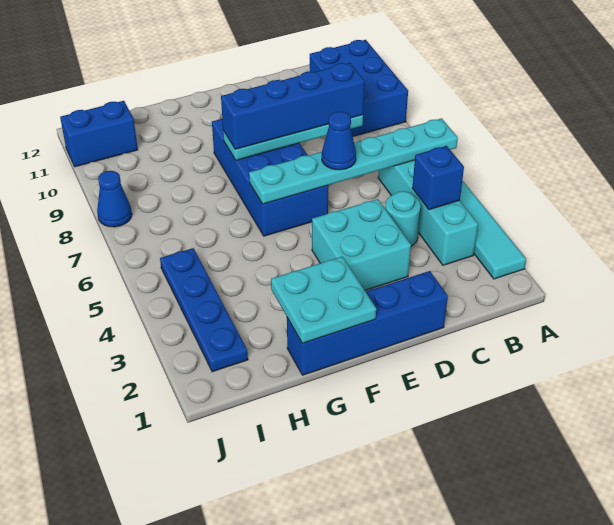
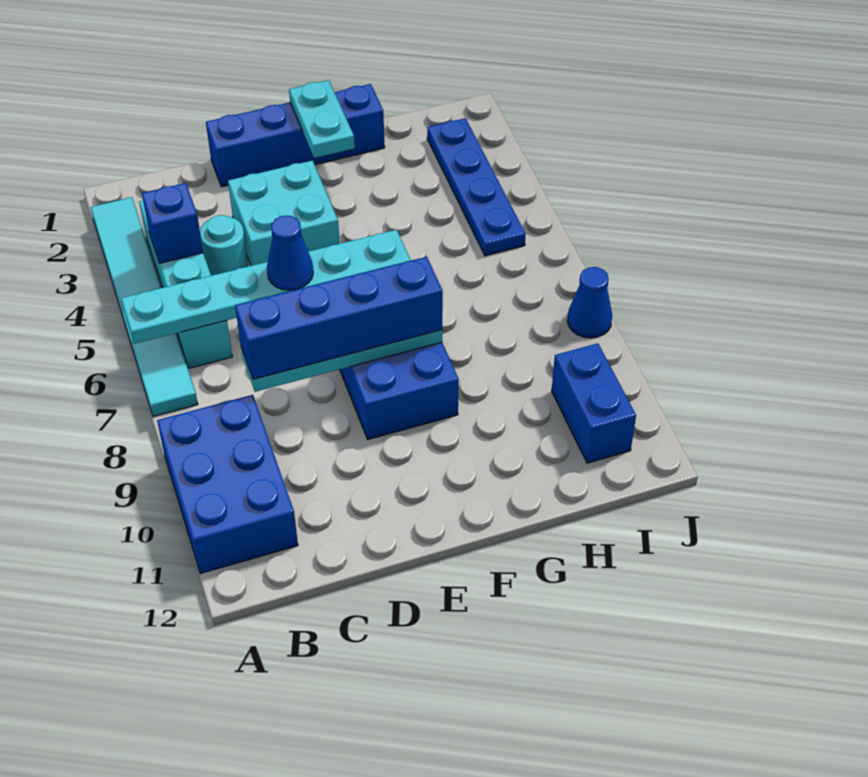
cyan 2x2 plate [271,257,376,343] -> cyan 1x2 plate [289,80,355,158]
blue 1x2 brick [60,101,138,167] -> blue 1x2 brick turned to [552,343,636,463]

